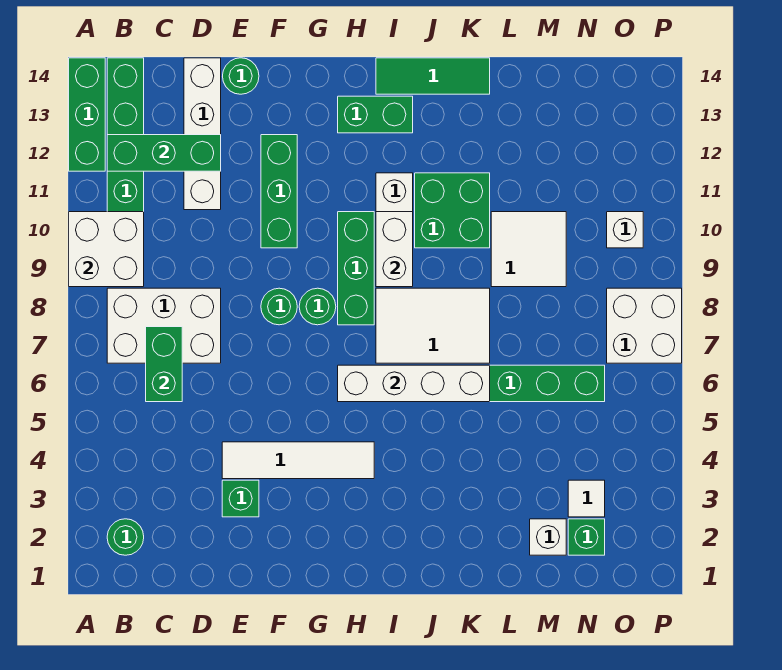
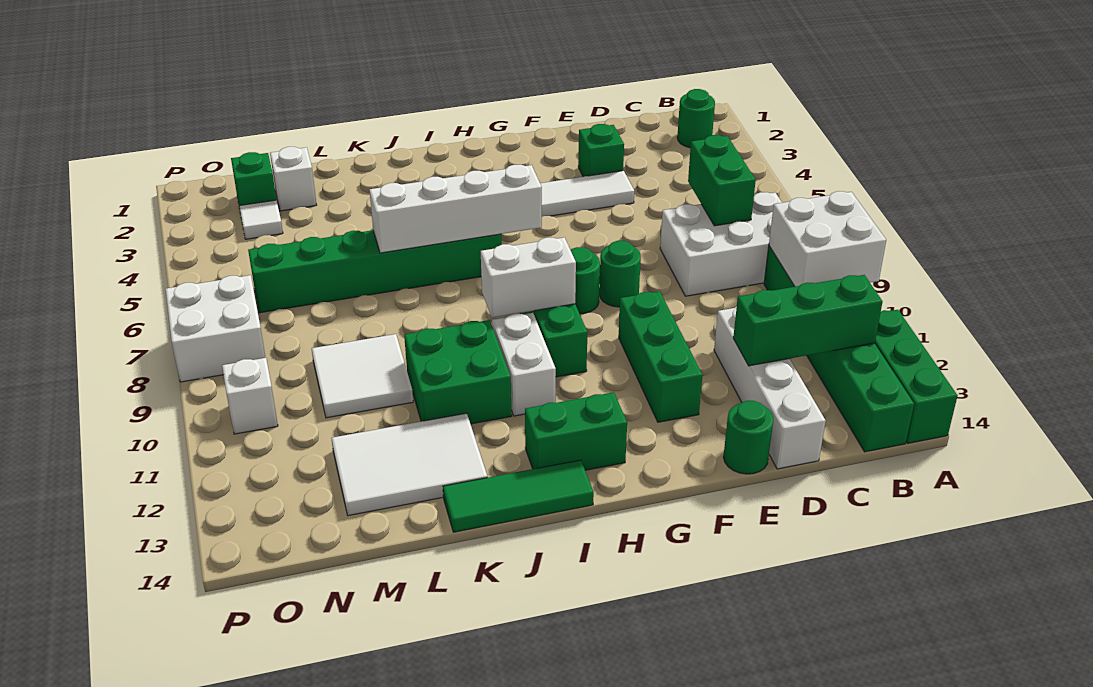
white 2x3 tile [376,288,490,363] -> white 2x3 tile moved to [332,413,487,516]
white 1x2 brick [376,212,413,287] -> white 1x2 brick turned to [481,237,576,318]

